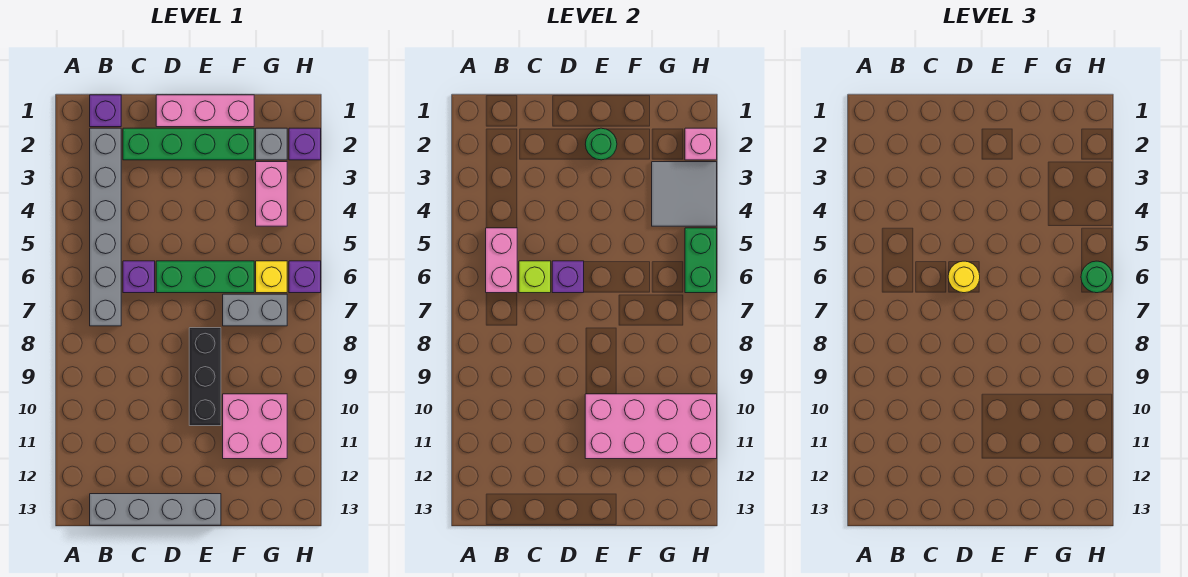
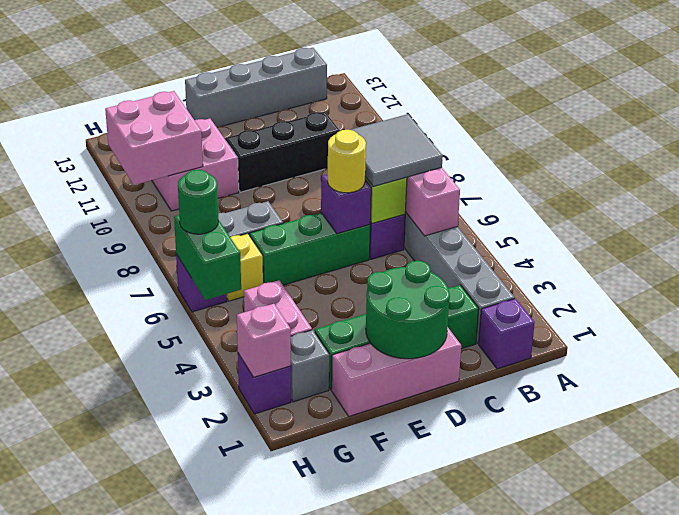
green 1x1 round brick [585,128,617,160] -> green 2x2 round brick [366,261,450,359]
black 1x3 brick [189,328,221,426] -> black 1x3 brick turned to [226,112,340,192]
pink 2x4 brick [585,394,717,459] -> pink 2x2 brick [105,91,203,185]
grey 2x2 tile [652,162,717,226] -> grey 2x2 tile moved to [351,114,443,187]

